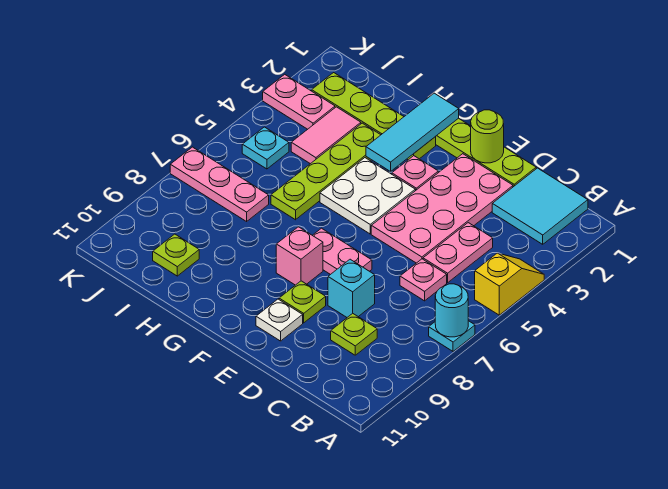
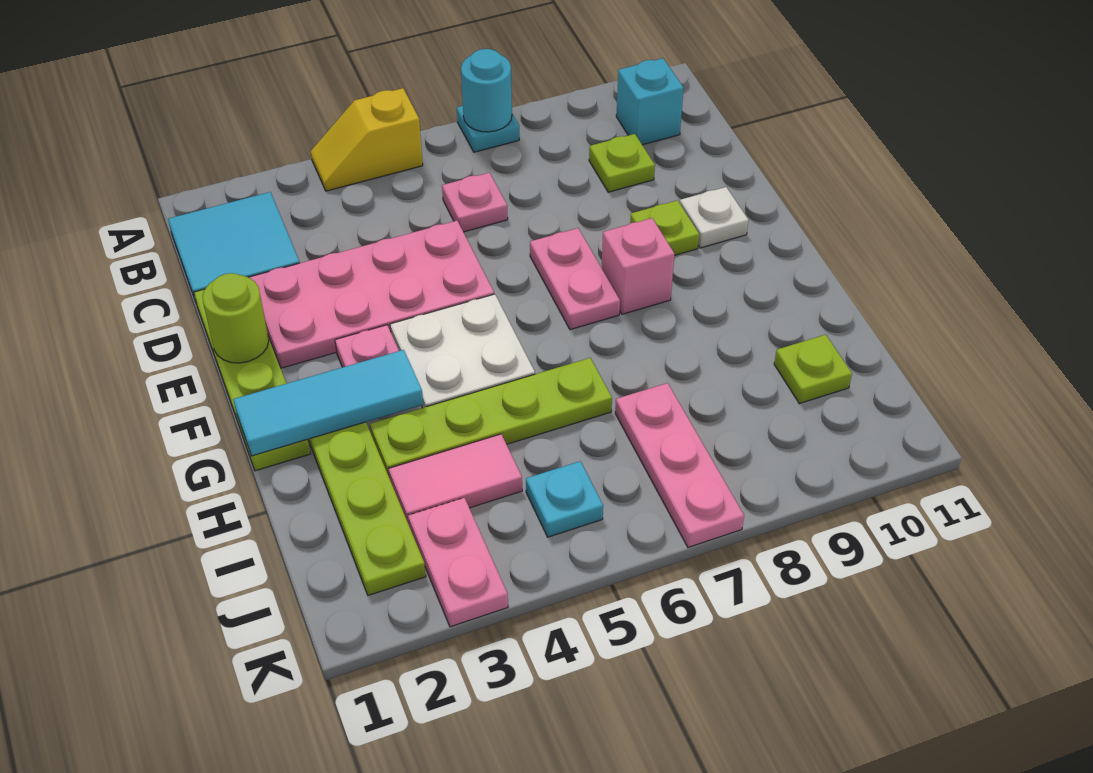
pink 1x2 plate [423,223,493,283] -> none
cyan 1x1 brick [328,259,375,317] -> cyan 1x1 brick moved to [616,58,684,145]

